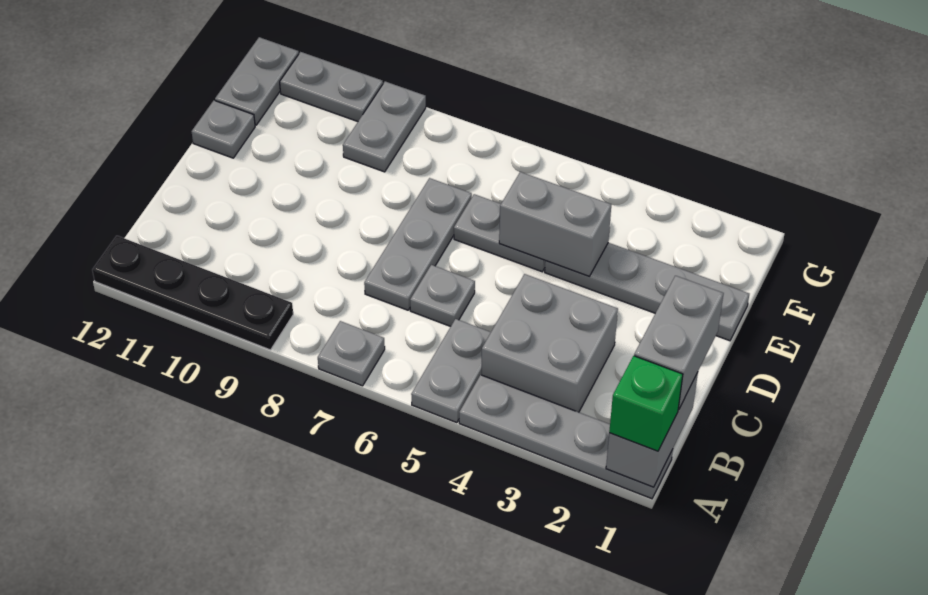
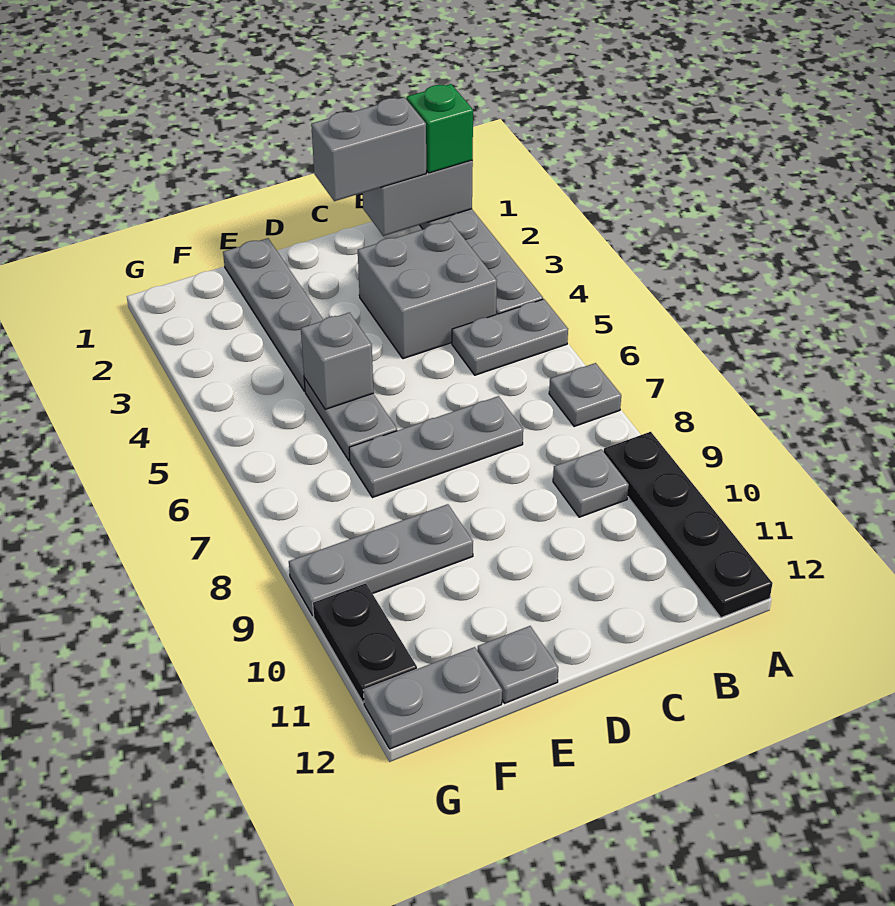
grey 1x1 plate [410,265,475,326] -> grey 1x1 plate moved to [553,449,629,517]
grey 1x2 brick [499,172,611,276] -> grey 1x1 brick [301,313,374,409]
grey 1x2 plate [343,81,426,172] -> grey 1x3 plate [289,504,473,615]
grey 1x2 plate [280,52,383,121] -> black 1x2 plate [313,583,417,703]

